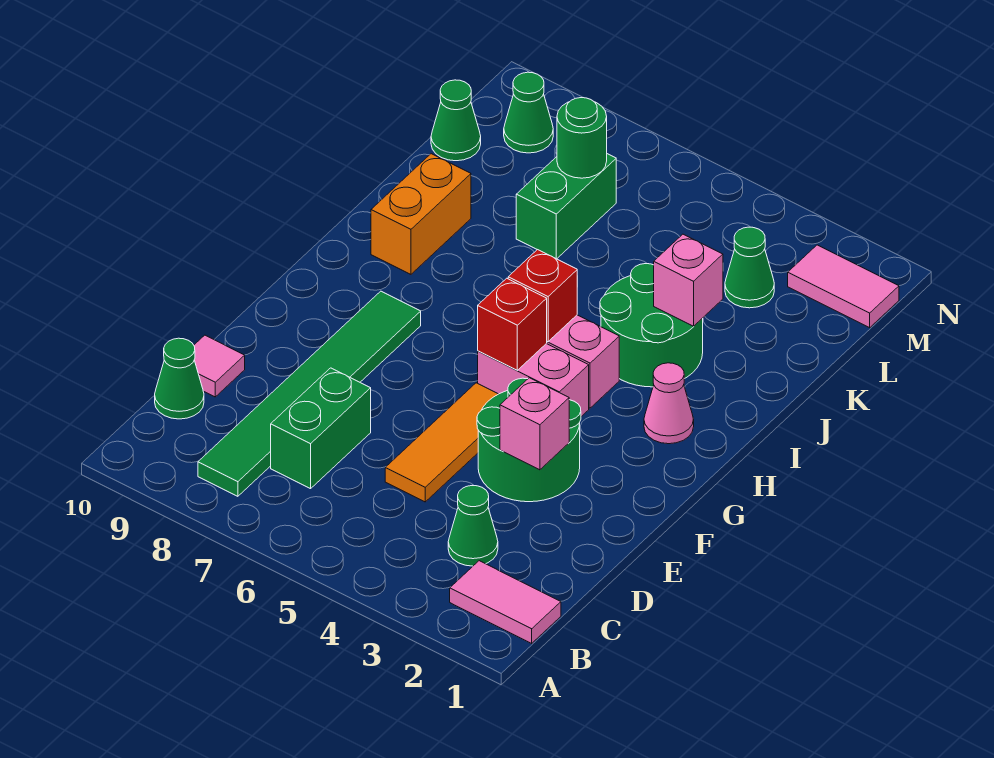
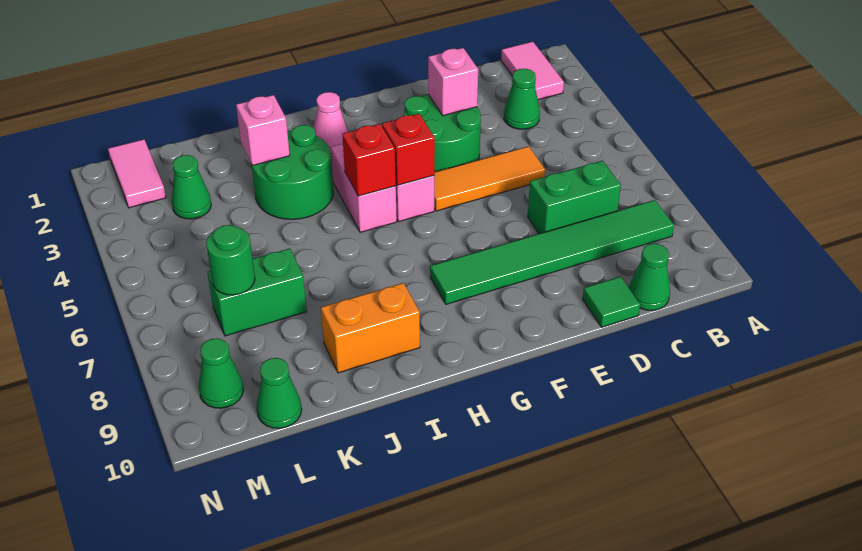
pink 1x1 tile [194,335,245,397] -> green 1x1 tile [583,277,640,327]

